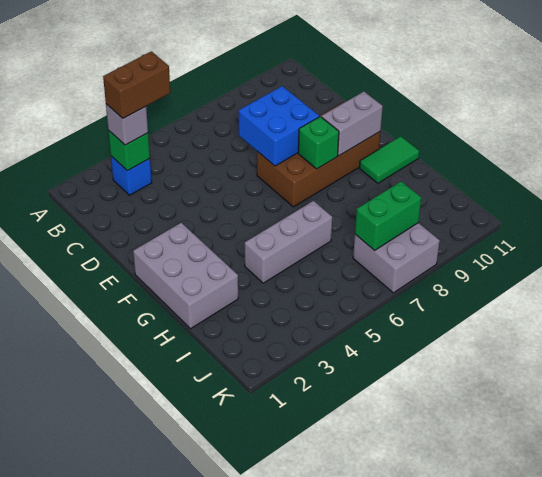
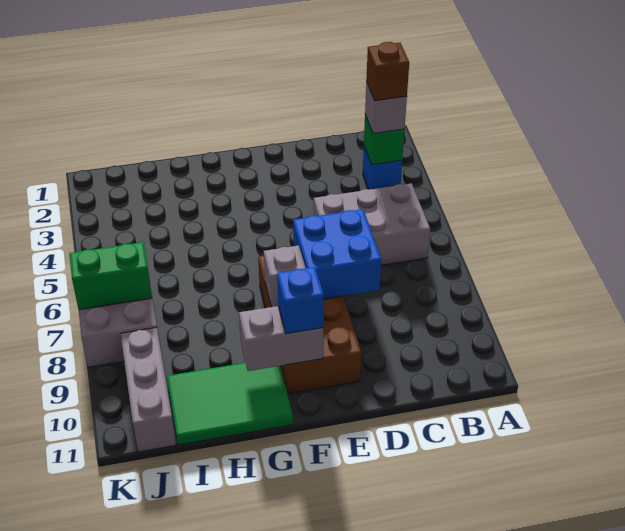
brown 1x2 brick [103,51,170,118] -> brown 1x1 brick [366,42,409,101]
grey 2x3 brick [133,223,238,329] -> grey 2x3 brick moved to [314,183,430,265]
green 1x1 brick [298,117,339,169] -> grey 1x1 brick [264,245,306,307]
grey 1x2 brick [321,92,383,156] -> grey 1x2 brick turned to [239,306,323,371]
none -> blue 1x1 brick [277,267,324,334]
green 1x2 tile [359,136,419,183] -> green 2x3 tile [167,363,293,445]
grey 1x3 brick [245,201,332,283] -> grey 1x3 brick moved to [121,328,176,452]
green 1x2 brick [355,181,421,251] -> green 1x2 brick turned to [69,242,152,310]

